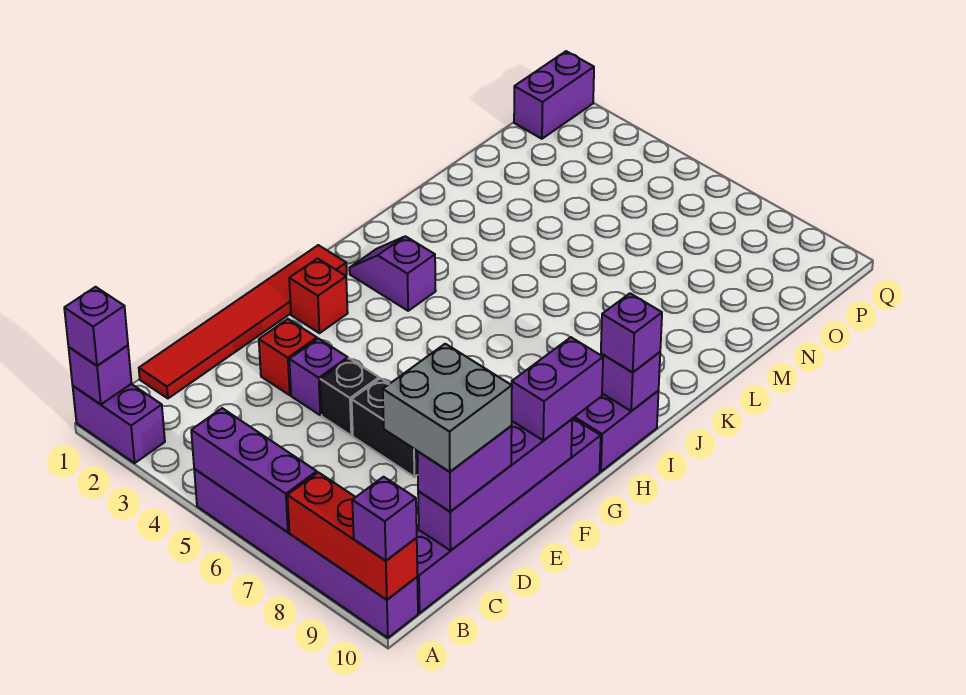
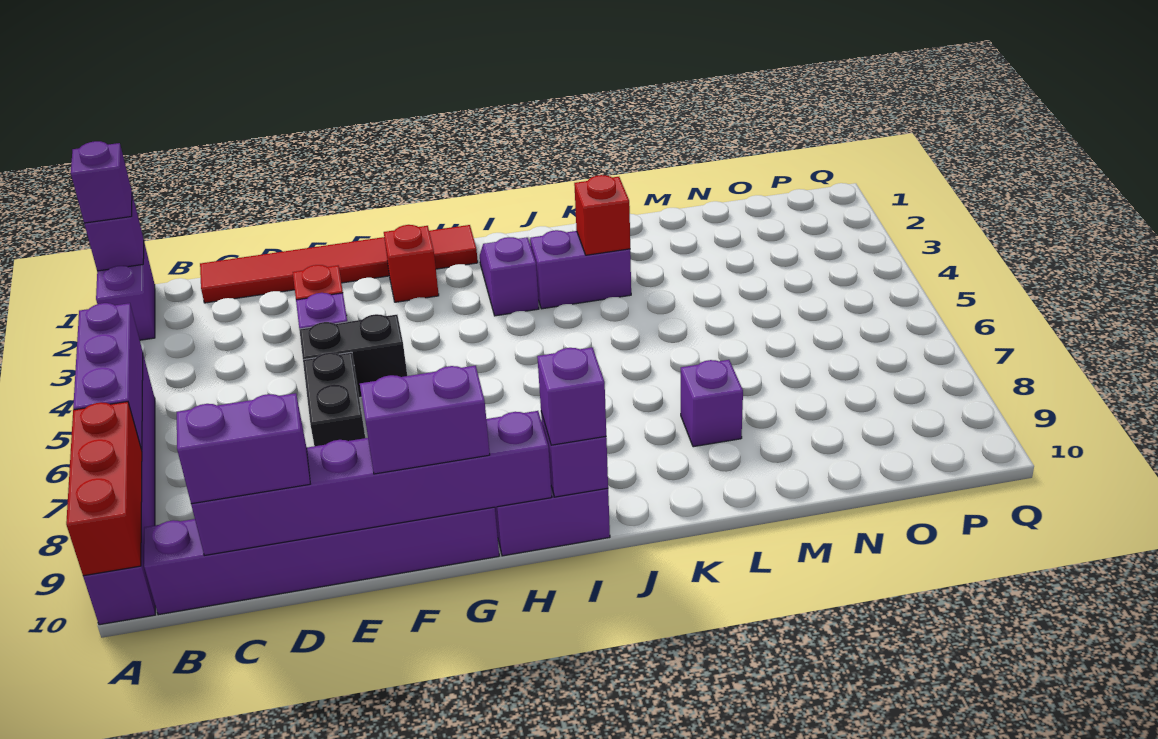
purple 1x1 brick [352,477,417,561] -> purple 1x1 brick moved to [681,360,743,447]
grey 2x2 brick [383,344,512,472] -> none
purple 1x4 brick [418,419,572,551] -> purple 1x6 brick [191,411,552,555]
black 1x1 brick [320,358,379,435] -> black 1x2 brick [299,314,407,398]
none -> red 1x1 brick [574,175,630,255]
purple 1x2 brick [514,51,594,139] -> purple 1x2 brick moved to [530,230,631,309]

